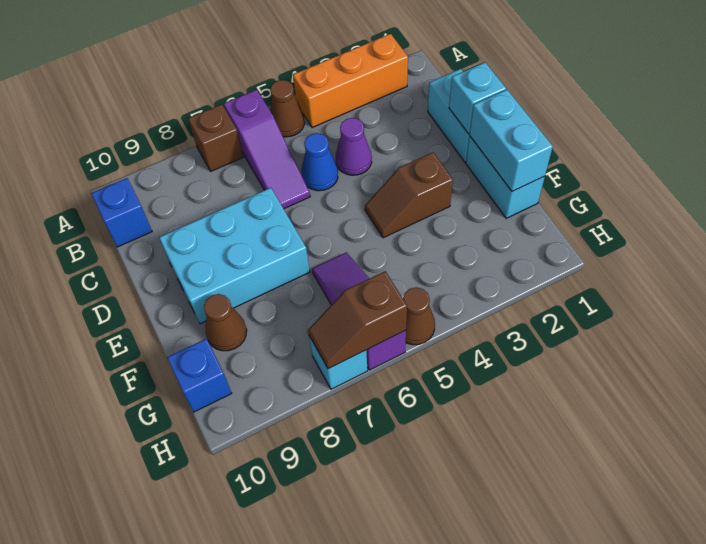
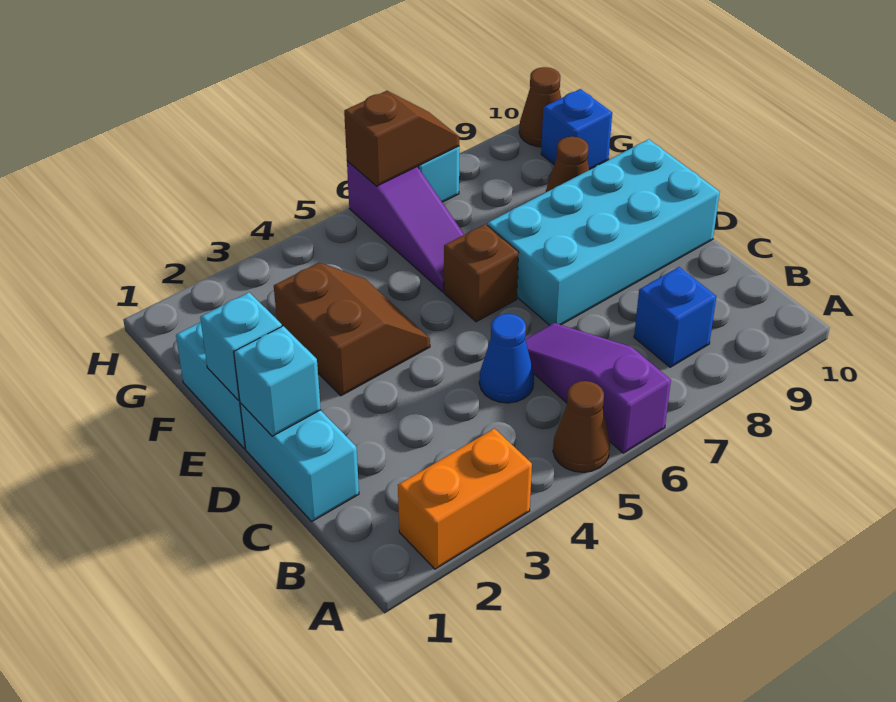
orange 1x3 brick [293,34,408,128] -> orange 1x2 brick [398,429,532,569]
brown 1x1 brick [188,104,243,171] -> brown 1x1 brick moved to [444,224,519,322]
blue 1x1 brick [91,178,152,247] -> blue 1x1 brick moved to [634,267,716,367]
purple 1x1 cone [336,118,372,175] -> none
cyan 2x3 brick [159,188,310,324] -> cyan 2x4 brick [487,139,720,325]
cyan 1x2 brick [470,90,553,191] -> cyan 1x1 brick [200,292,282,400]
brown 1x2 slope [365,152,453,238] -> brown 2x2 slope [274,262,430,396]
brown 1x1 cone [403,287,435,345] -> brown 1x1 cone moved to [519,67,561,147]

